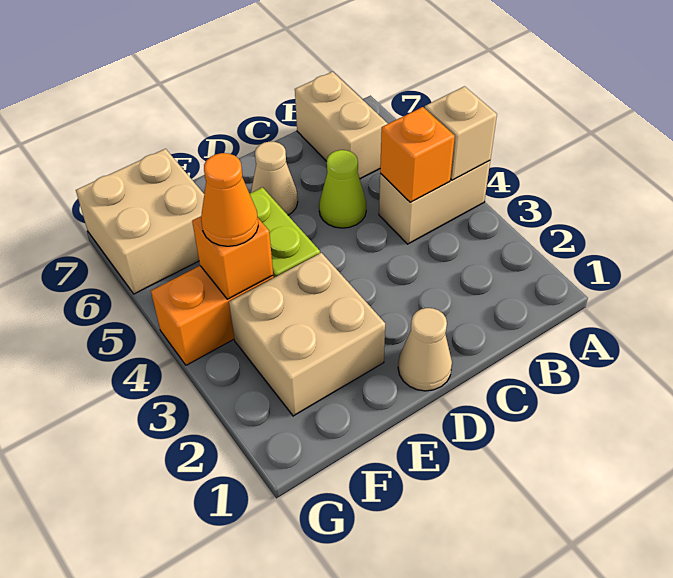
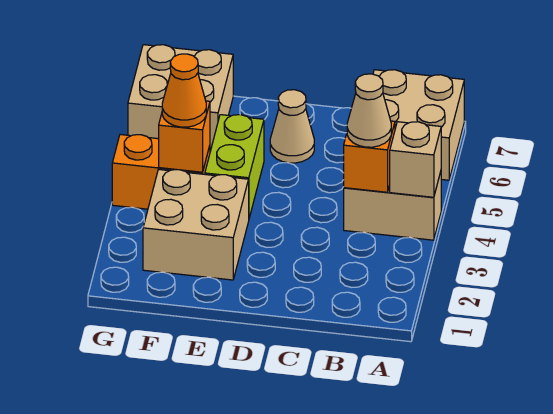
tan 1x2 brick [295,72,388,179] -> tan 2x2 brick [373,70,464,180]
lime 1x1 cone [319,150,366,228] -> none
tan 1x1 cone [398,308,452,391] -> tan 1x1 cone moved to [347,74,391,147]

